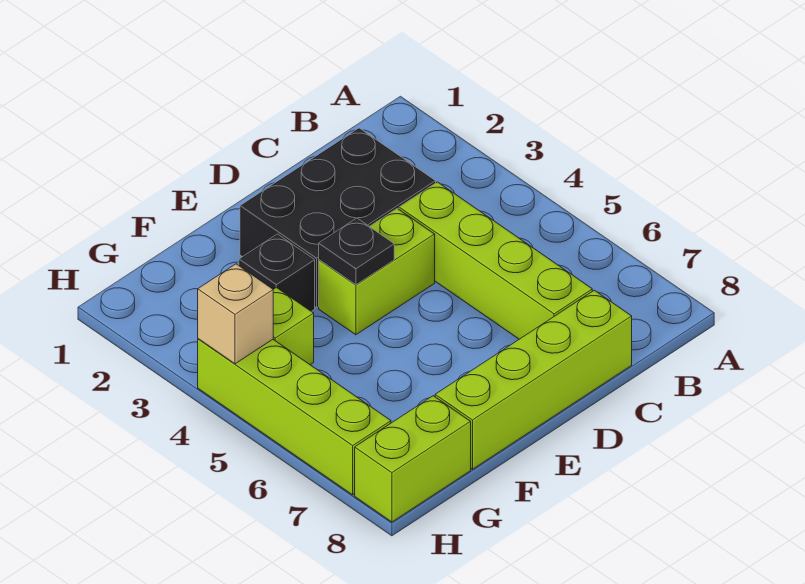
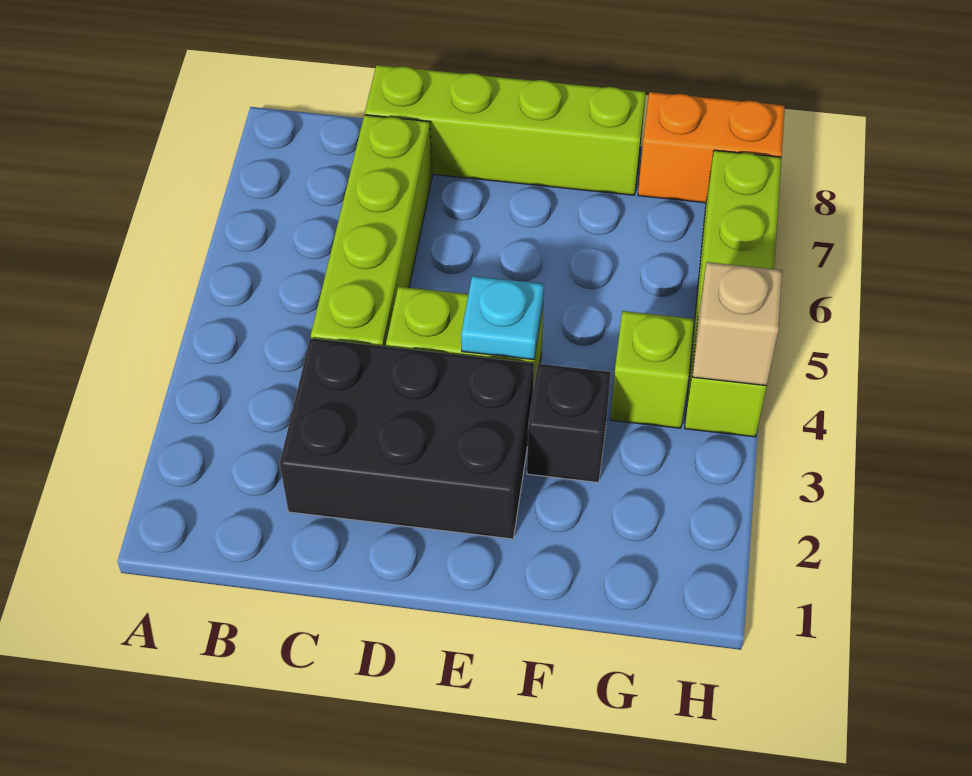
black 1x1 plate [319,218,394,285] -> cyan 1x1 plate [461,276,544,360]
lime 1x2 brick [355,396,471,522] -> orange 1x2 brick [638,92,785,203]

